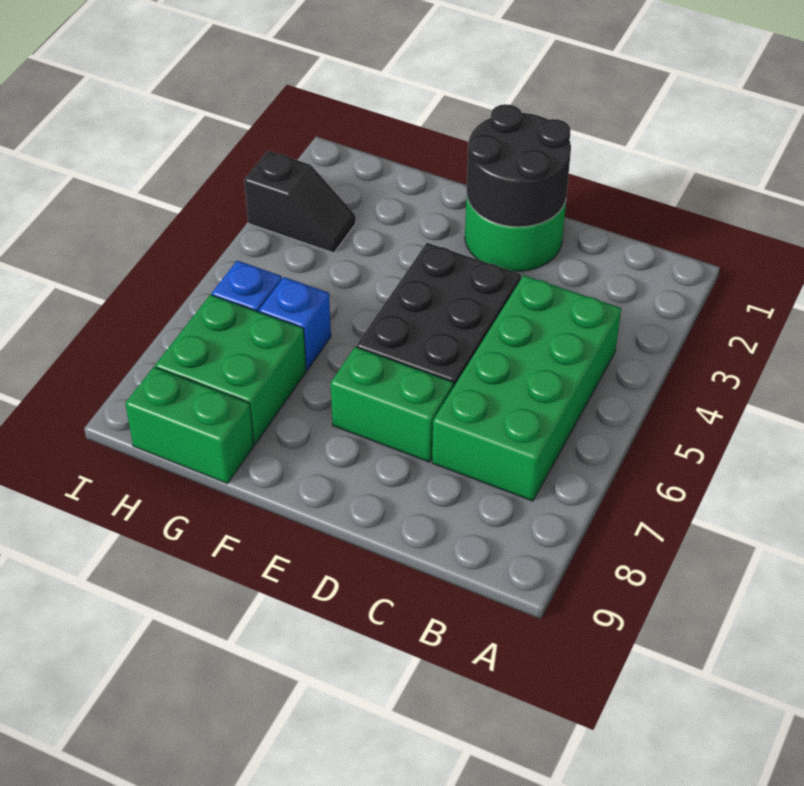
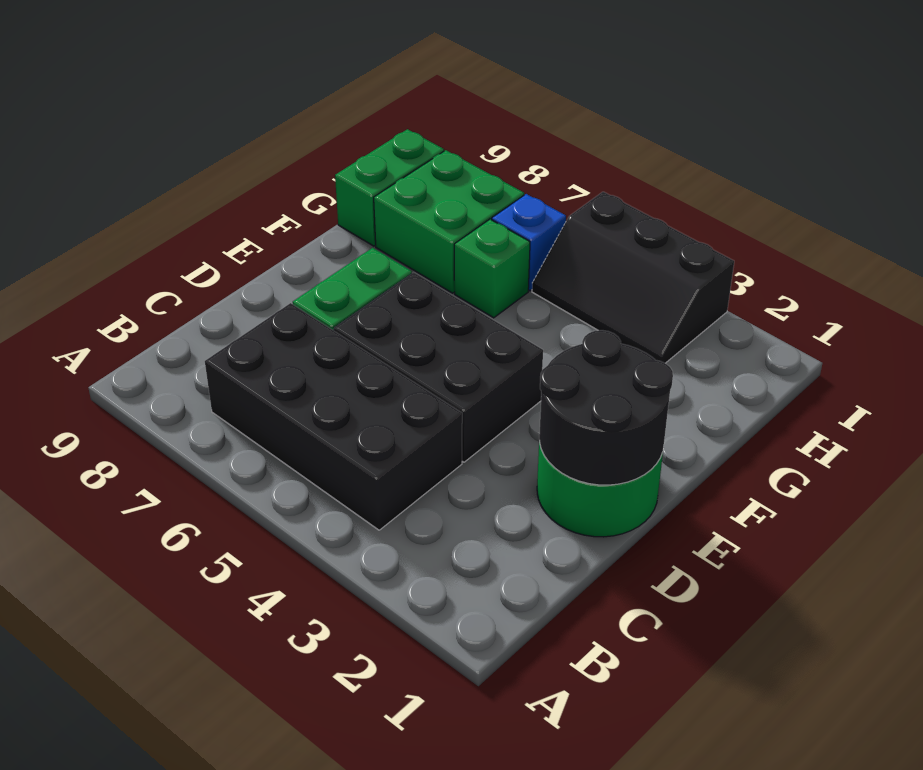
green 2x4 brick [432,275,621,501] -> black 2x4 brick [205,303,462,530]
blue 1x1 brick [259,277,331,370] -> green 1x1 brick [454,219,530,318]
black 1x2 slope [244,151,356,253] -> black 2x3 slope [532,192,734,363]

